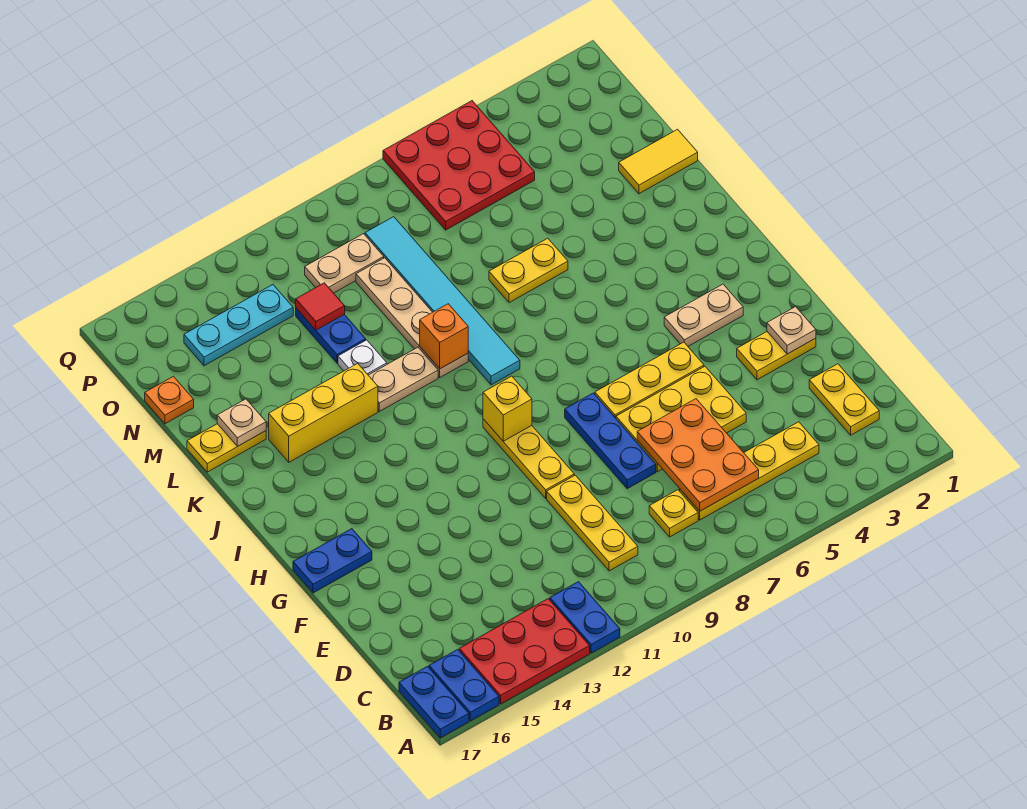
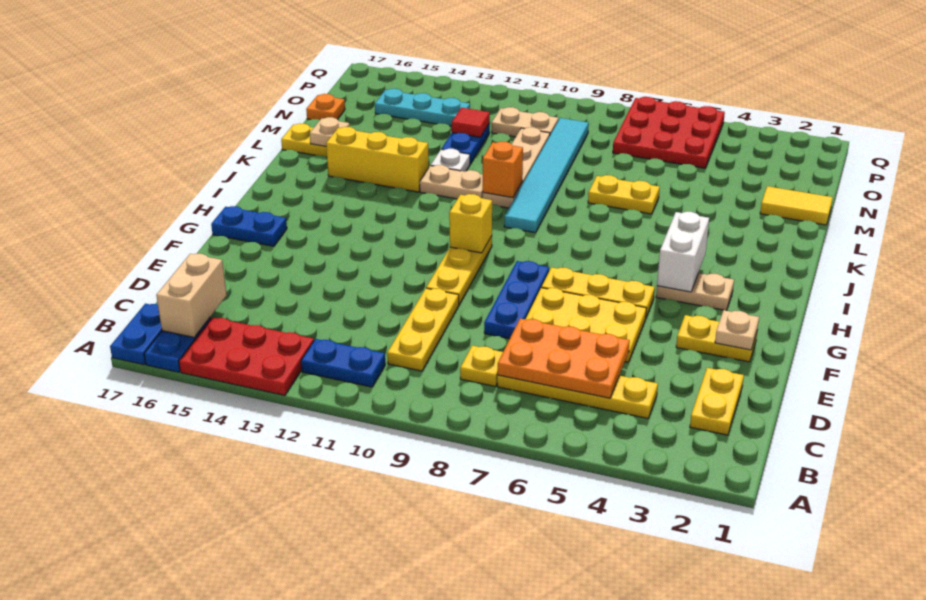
blue 1x2 plate [550,582,620,653] -> blue 1x2 plate turned to [301,339,385,387]
none -> tan 1x2 brick [156,254,227,337]
orange 2x3 plate [637,399,759,511] -> orange 2x3 plate turned to [497,319,630,398]
none -> white 1x2 brick [657,212,709,292]

